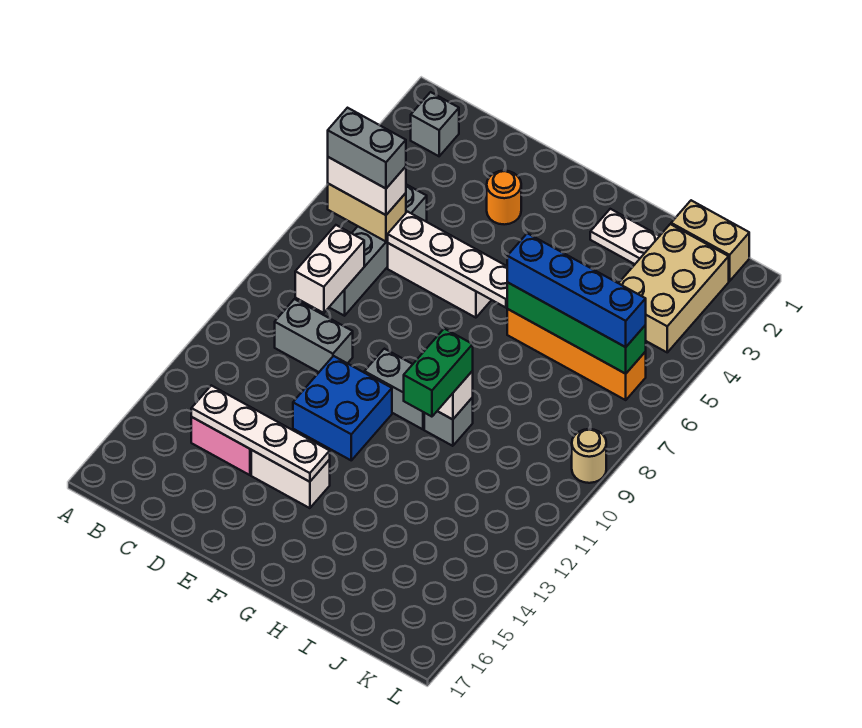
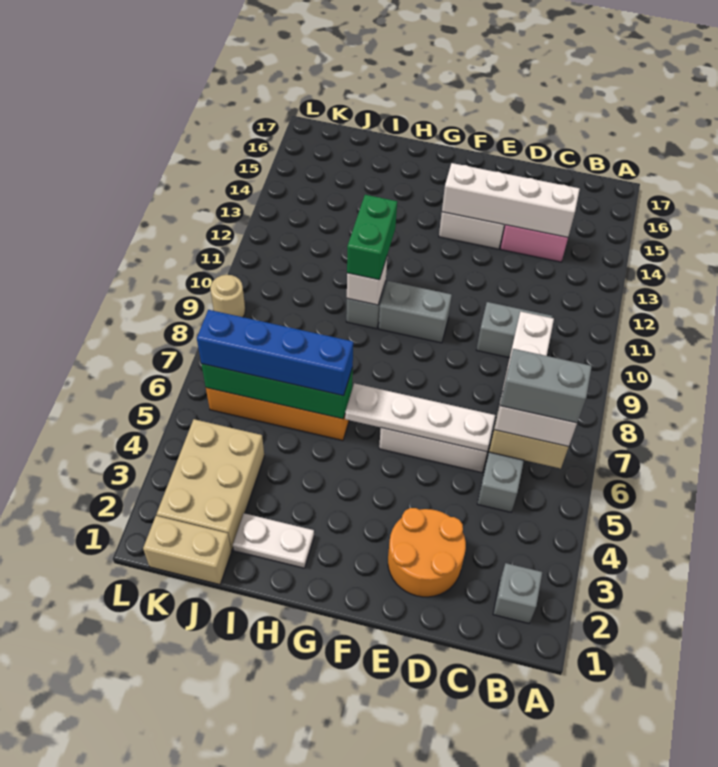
white 1x4 plate [191,385,330,482] -> white 1x4 brick [442,163,580,237]
orange 1x1 round brick [487,171,521,225] -> orange 2x2 round brick [388,508,466,597]
blue 2x2 brick [293,356,392,460] -> none

